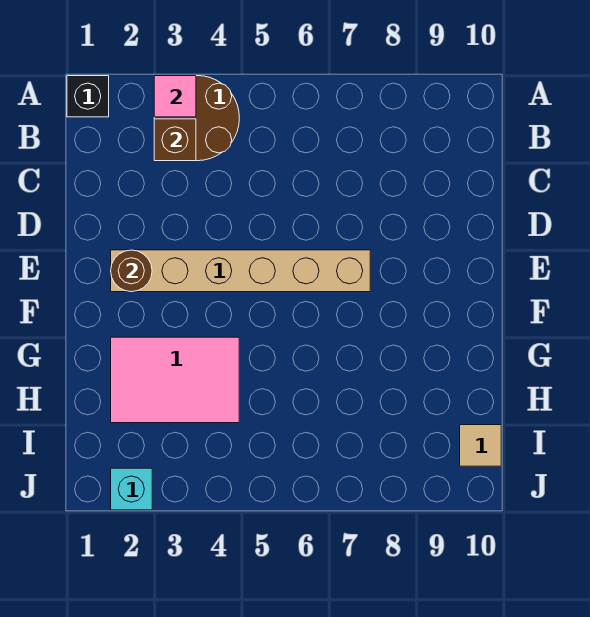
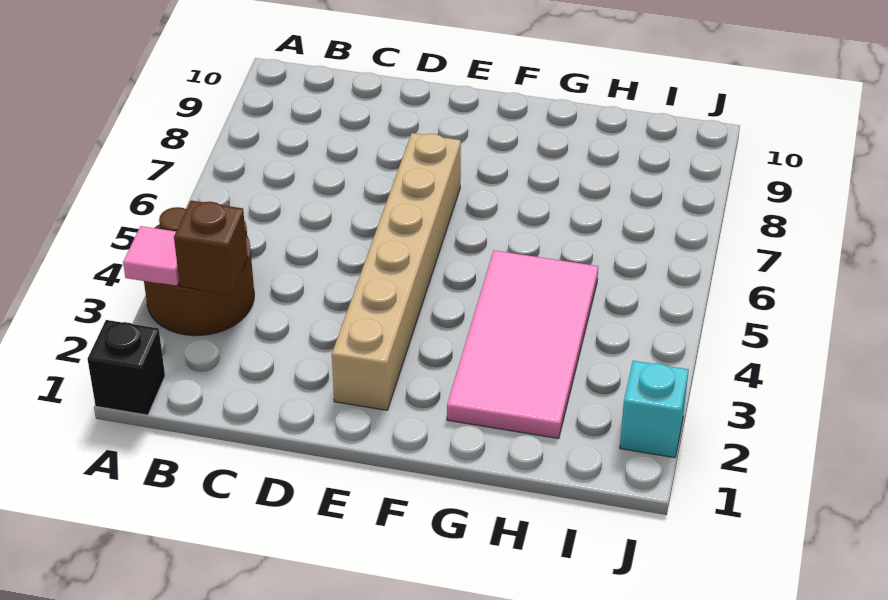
brown 1x1 round brick [111,250,152,292] -> none
pink 2x3 tile [111,337,239,423] -> pink 2x4 tile [447,250,598,439]
tan 1x1 tile [460,425,501,466] -> none

